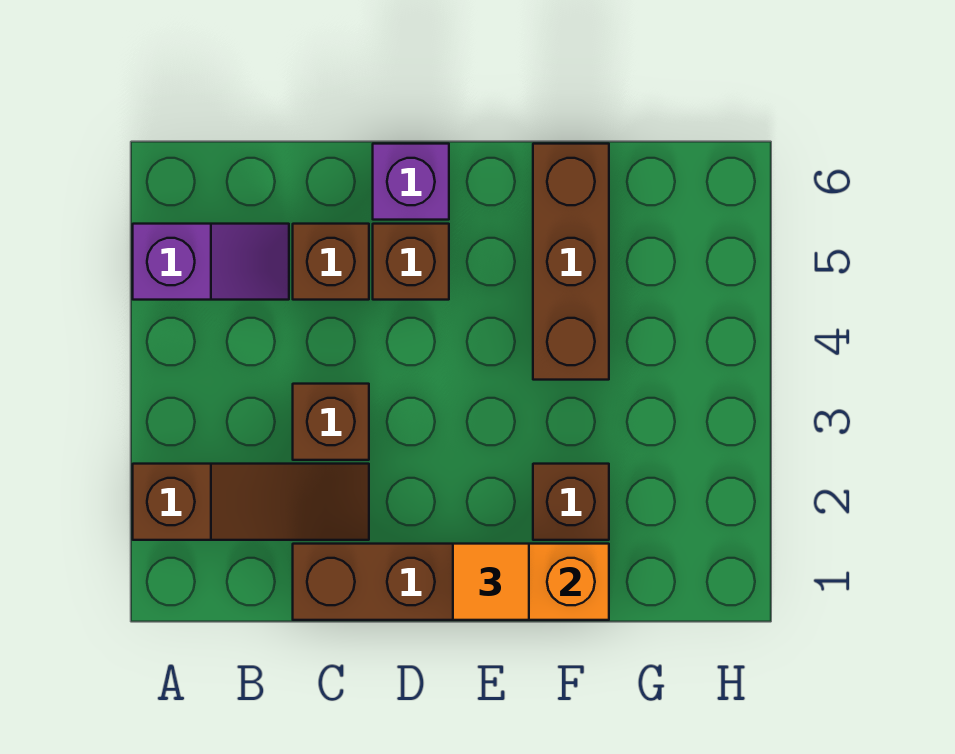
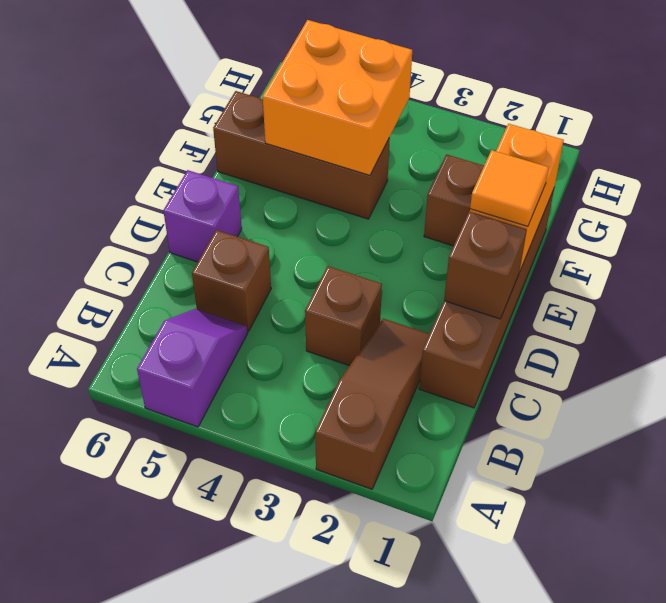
brown 1x1 brick [373,224,449,300] -> brown 1x1 brick moved to [444,211,527,319]
none -> orange 2x2 brick [263,20,412,175]

